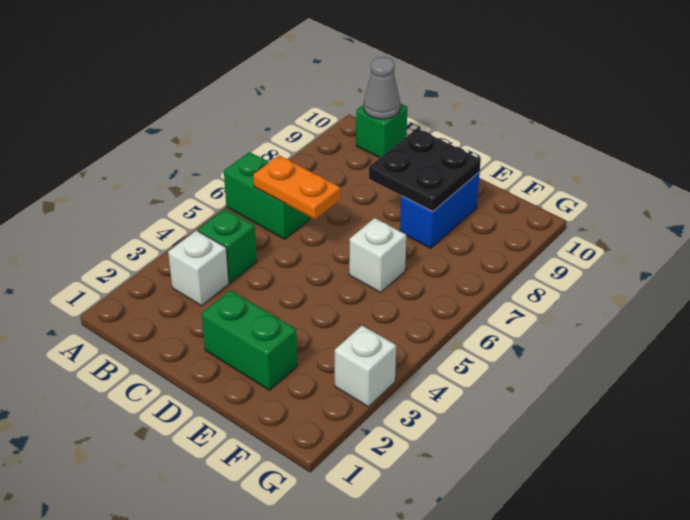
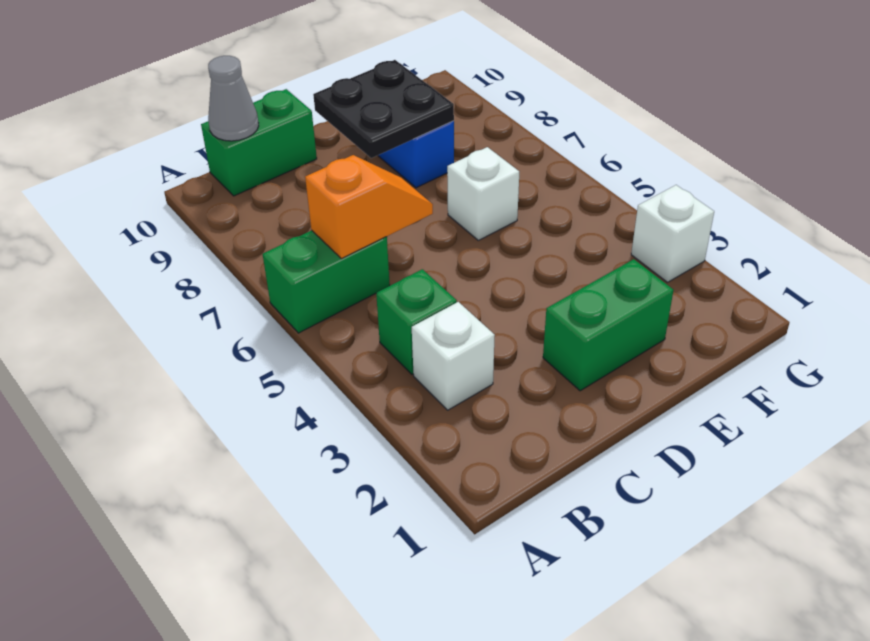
orange 1x2 plate [253,155,341,219] -> orange 1x2 slope [305,155,433,259]
green 1x1 brick [356,103,407,158] -> green 1x2 brick [201,89,317,196]

